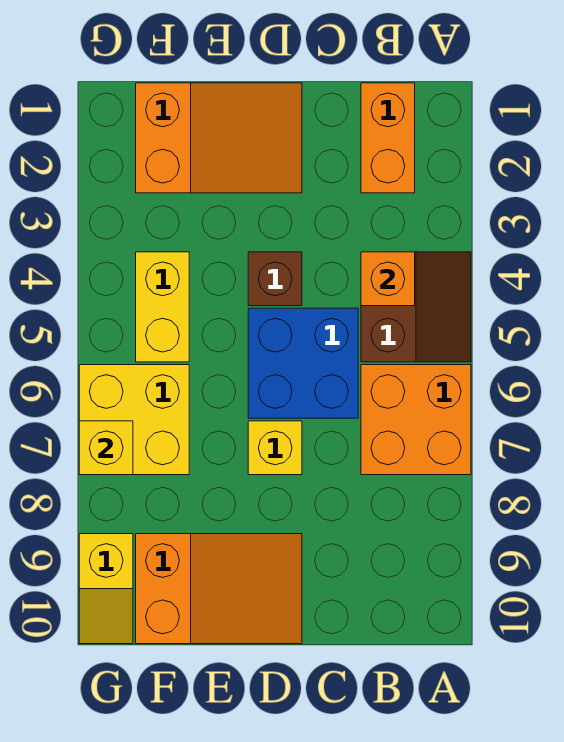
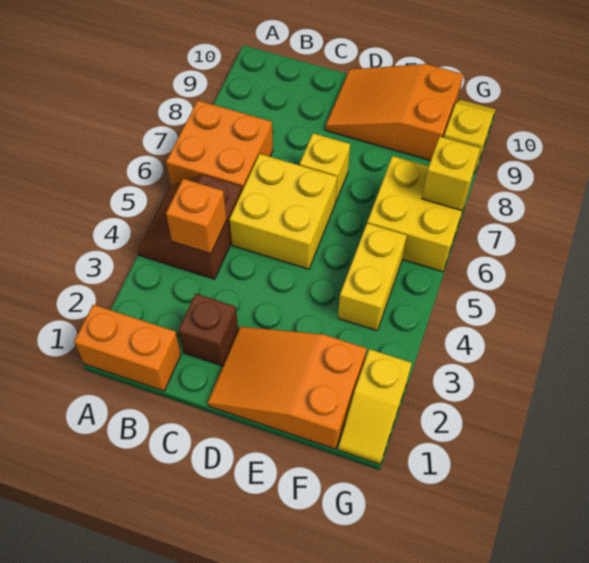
orange 1x2 brick [361,83,415,193] -> orange 1x2 brick turned to [74,305,181,391]
blue 2x2 brick [248,308,358,418] -> yellow 2x2 brick [229,154,337,269]
brown 1x1 brick [248,252,302,306] -> brown 1x1 brick moved to [179,294,238,366]
none -> yellow 1x2 slope [338,349,412,464]

